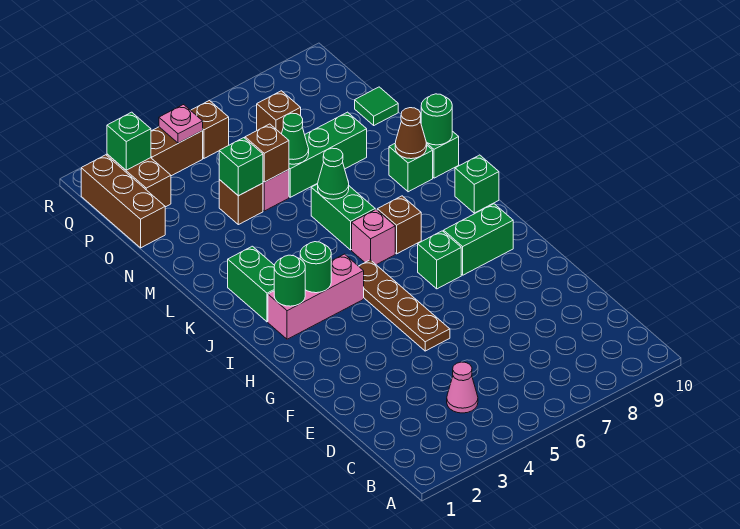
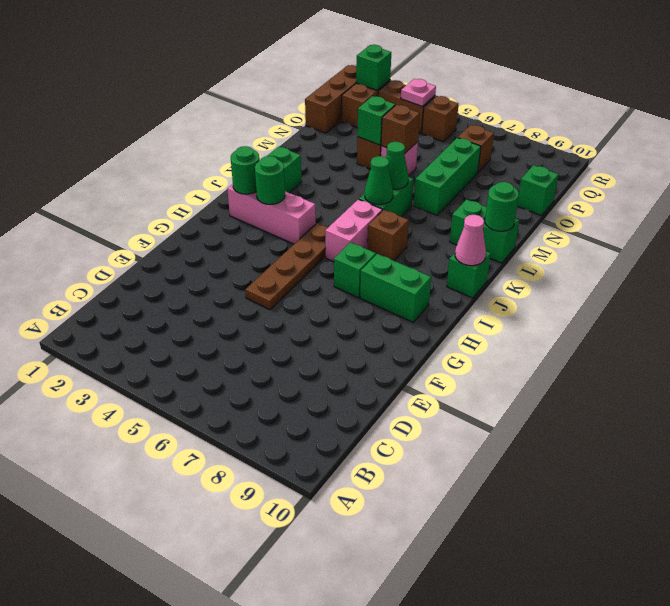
pink 1x1 cone [447,362,478,413] -> pink 1x1 cone moved to [455,215,486,266]
pink 1x1 brick [352,210,395,265] -> pink 1x2 brick [325,199,383,262]
brown 1x1 cone [395,108,427,159] -> none
green 1x3 brick [289,112,367,197] -> green 1x3 brick turned to [414,138,481,215]
green 1x1 cone [282,113,309,164] -> green 1x1 cone moved to [365,156,393,205]
green 1x1 tile [355,87,398,125] -> green 1x1 brick [517,165,558,216]

